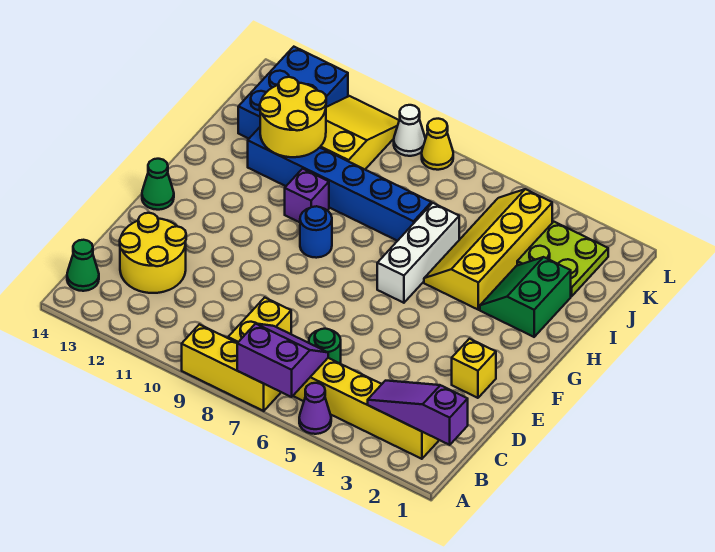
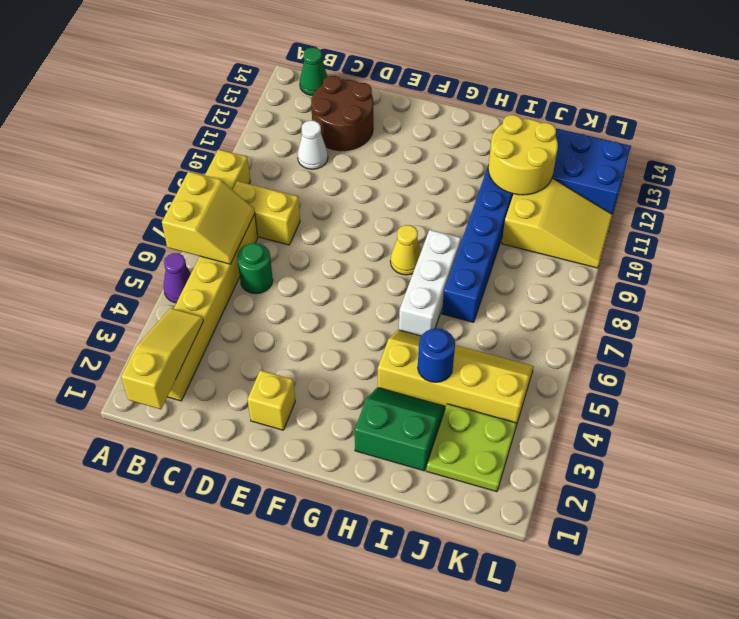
purple 2x2 slope [237,324,328,397] -> yellow 2x2 slope [162,171,255,264]
purple 1x3 slope [368,381,468,445] -> yellow 1x3 slope [121,308,203,409]
yellow 2x2 round brick [120,213,186,293] -> brown 2x2 round brick [311,76,373,151]
green 1x1 cone [142,159,174,210] -> none
white 1x3 brick [377,203,459,303] -> white 1x3 brick turned to [399,230,461,336]
blue 1x1 round brick [300,206,332,258] -> blue 1x1 round brick moved to [418,328,455,382]
purple 1x1 brick [285,169,329,222] -> none
yellow 1x1 cone [422,119,453,170] -> yellow 1x1 cone moved to [390,225,421,275]
white 1x1 cone [394,105,425,156] -> white 1x1 cone moved to [298,121,328,169]

